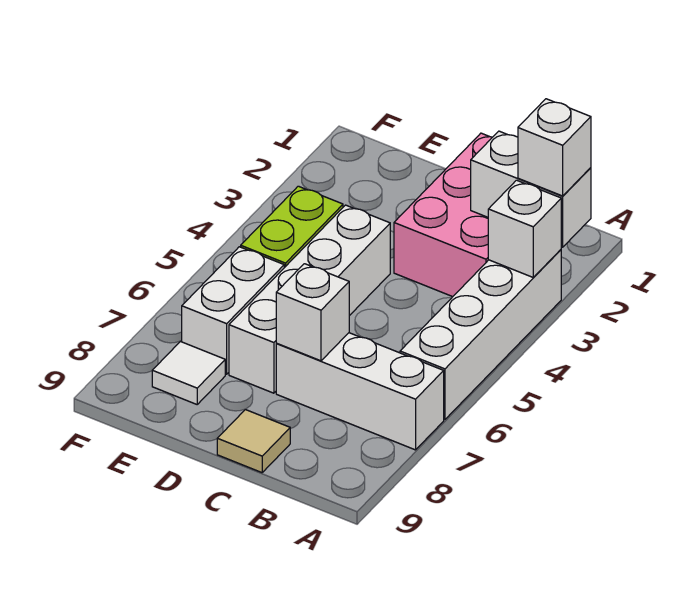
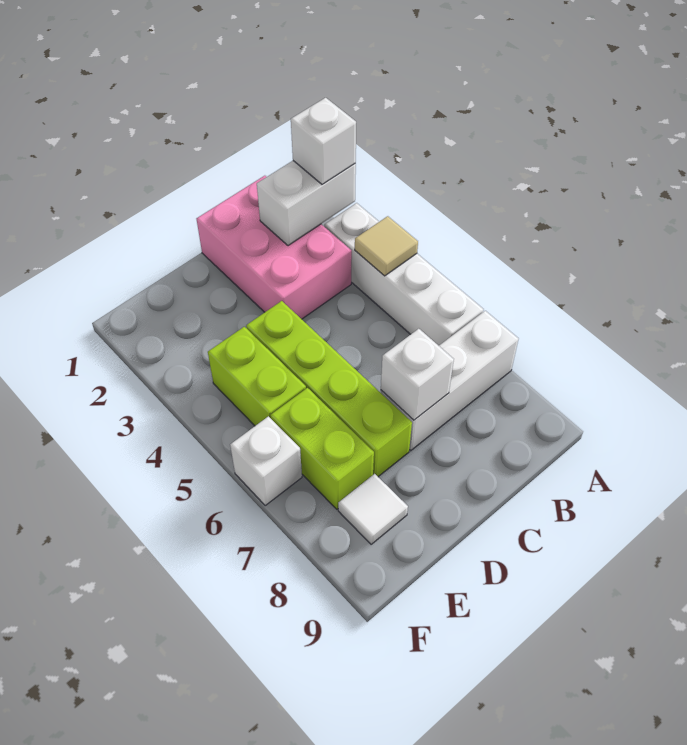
white 1x1 brick [488,180,561,278] -> white 1x1 brick moved to [230,416,302,506]
tan 1x1 tile [217,410,290,473] -> tan 1x1 tile moved to [355,216,418,276]
white 1x4 brick [229,205,390,393] -> lime 1x4 brick [246,301,412,477]
white 1x2 brick [182,247,284,374] -> lime 1x2 brick [270,388,374,509]

